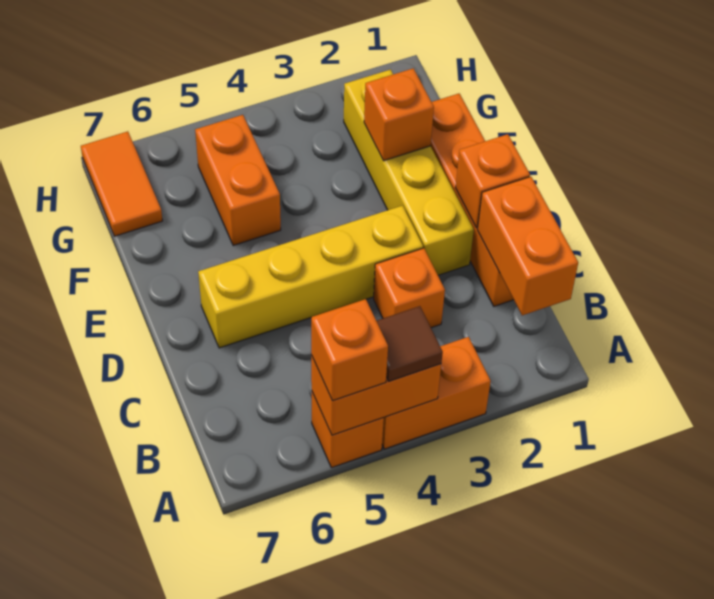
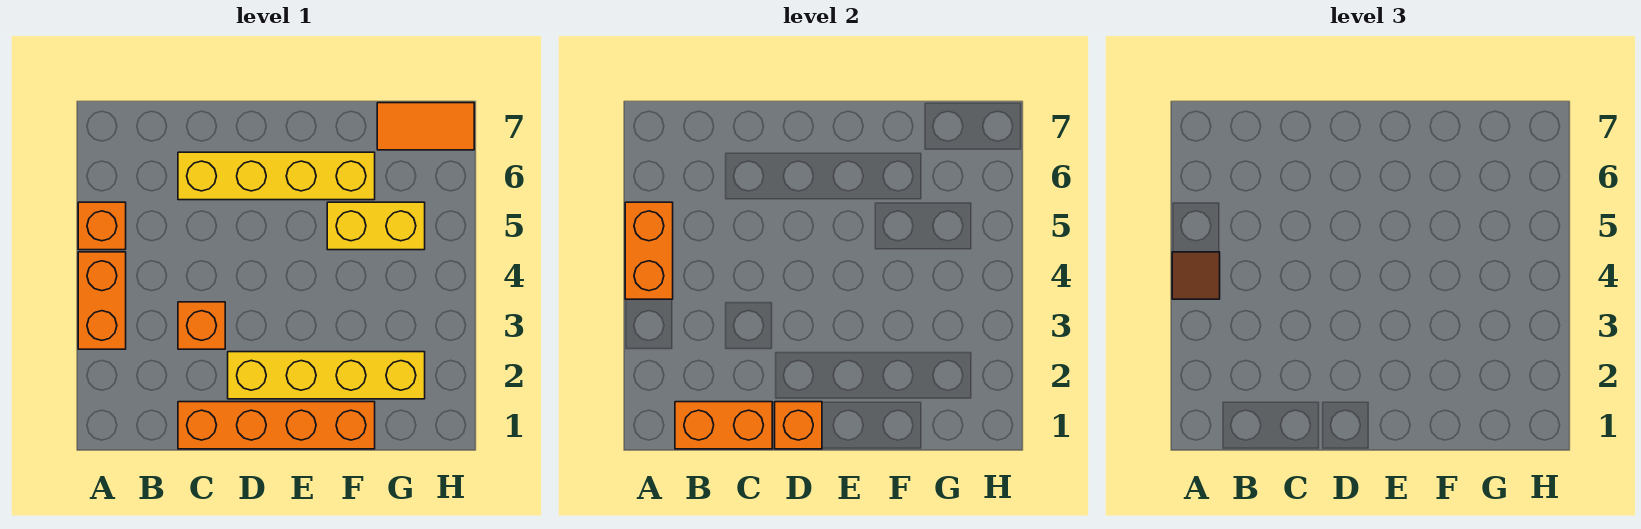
orange 1x1 brick [311,299,388,401] -> none
yellow 1x4 brick [198,206,423,348] -> yellow 1x4 brick turned to [178,152,375,200]
orange 1x1 brick [364,68,434,161] -> none
orange 1x2 brick [195,115,281,246] -> yellow 1x2 brick [327,202,425,250]

